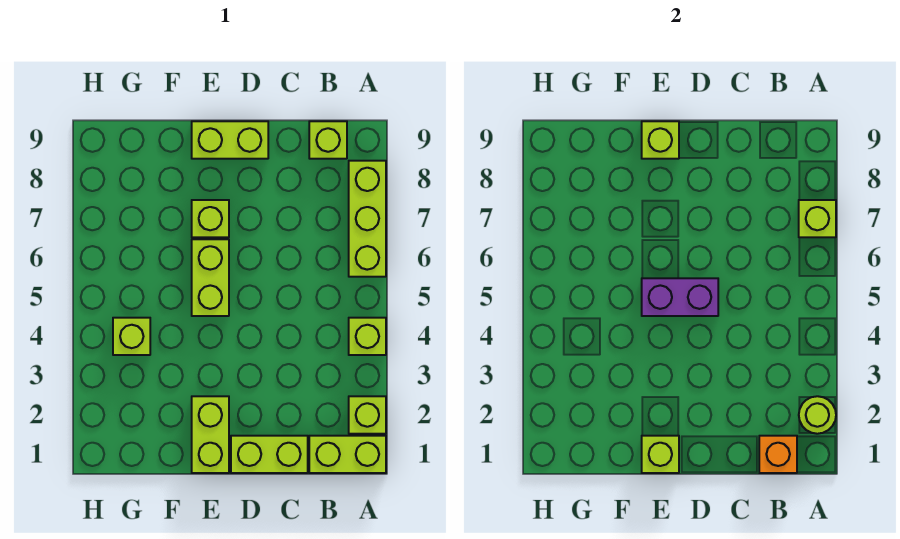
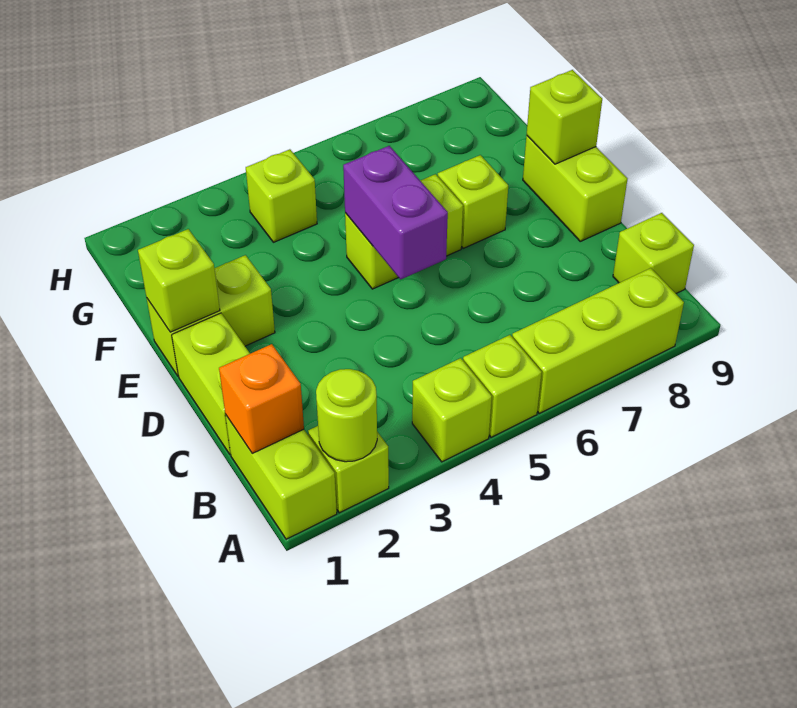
lime 1x1 brick [799,200,836,237] -> lime 1x1 brick moved to [463,335,542,437]

